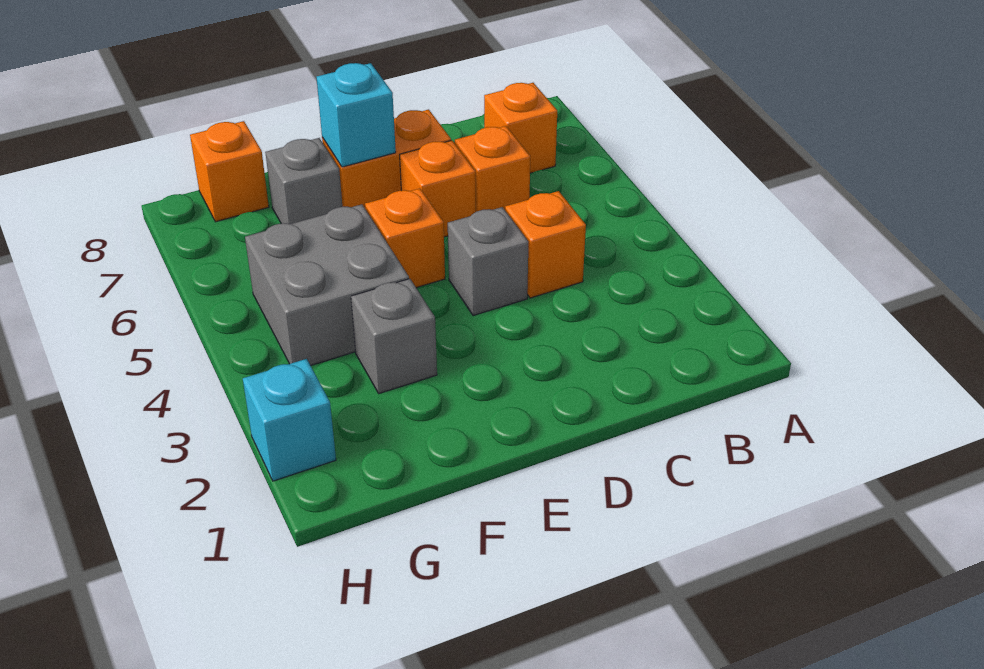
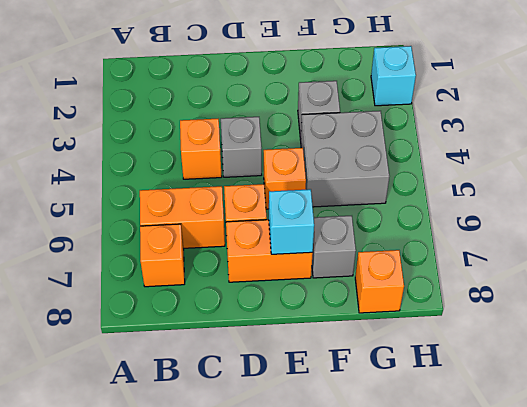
orange 1x1 brick [455,126,530,212] -> orange 1x2 brick [140,186,225,248]

